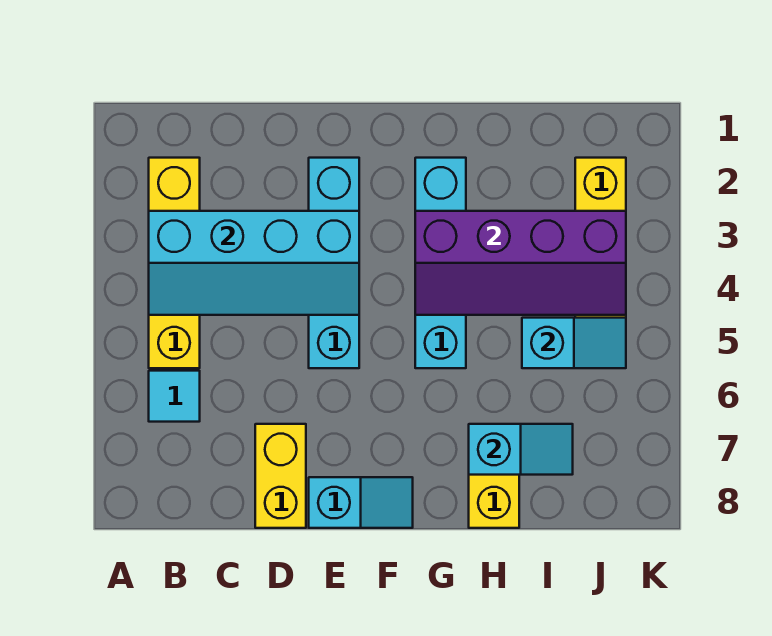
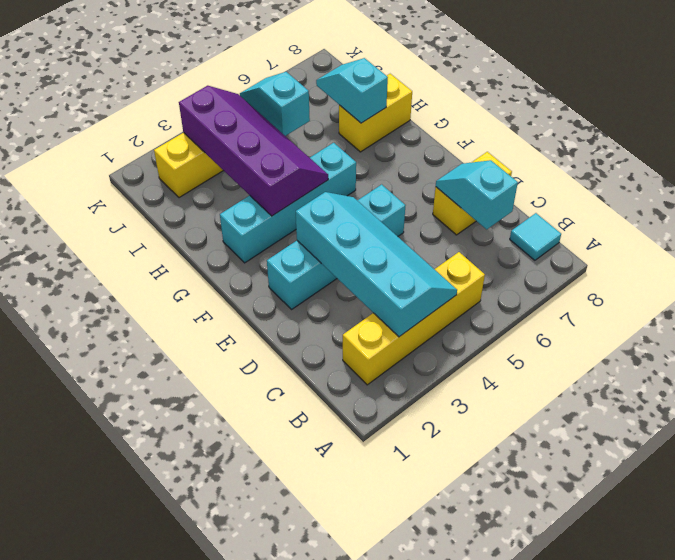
cyan 1x1 tile [149,371,200,422] -> cyan 1x1 tile moved to [510,213,561,260]
cyan 1x2 slope [309,477,413,528] -> cyan 1x2 slope moved to [436,160,518,229]

